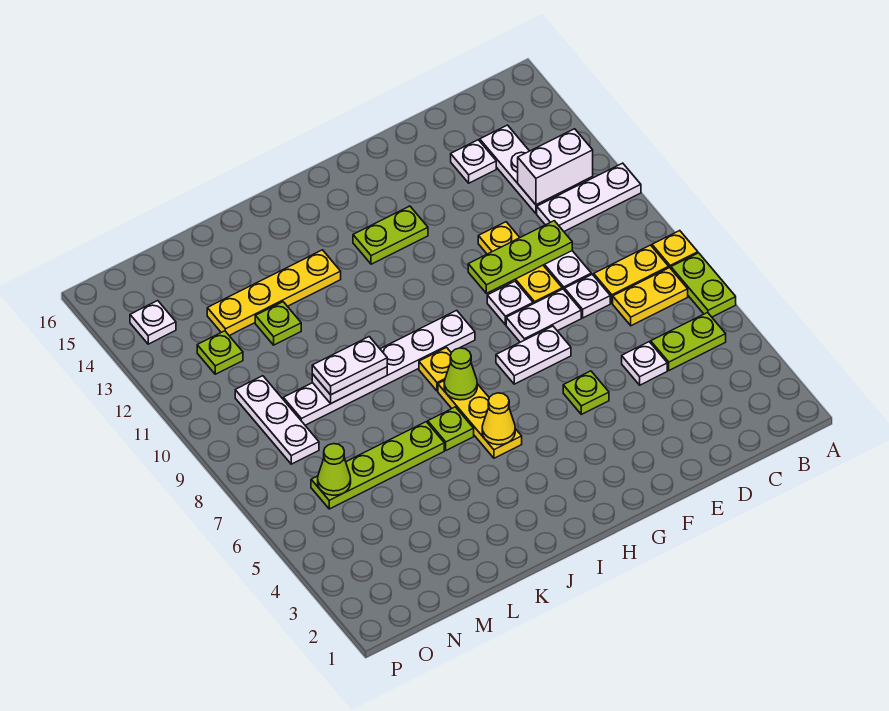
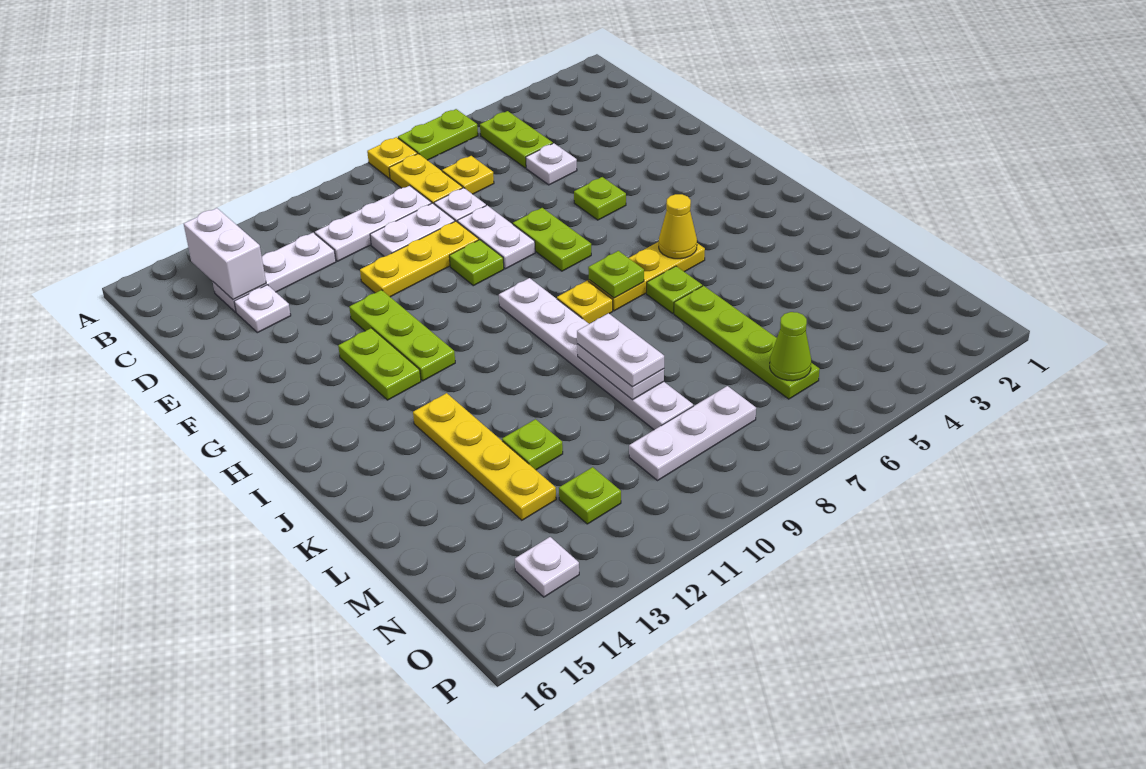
white 1x3 plate [537,163,641,231] -> white 1x3 plate turned to [315,186,432,261]
yellow 1x2 plate [613,268,688,326] -> yellow 1x1 plate [442,156,494,194]
white 1x2 brick [518,129,593,205] -> white 1x2 brick moved to [184,208,266,300]
lime 1x3 plate [468,221,572,293] -> lime 1x3 plate moved to [349,290,455,381]
white 1x2 plate [496,326,571,384] -> lime 1x2 plate [513,208,591,271]
white 1x1 plate [487,281,533,325] -> lime 1x1 plate [449,240,504,286]
lime 1x1 cone [444,348,477,400] -> lime 1x1 plate [588,251,644,298]

